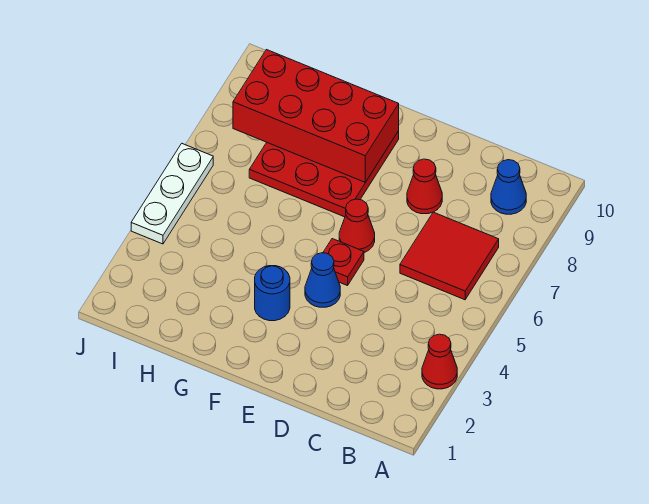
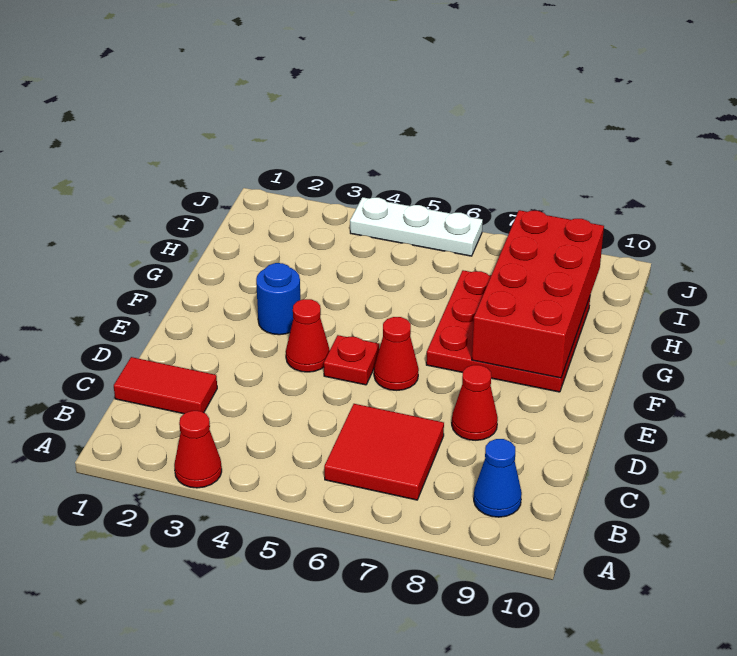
none -> red 1x2 tile [114,357,217,414]
blue 1x1 cone [305,253,340,307] -> red 1x1 cone [286,299,330,372]

